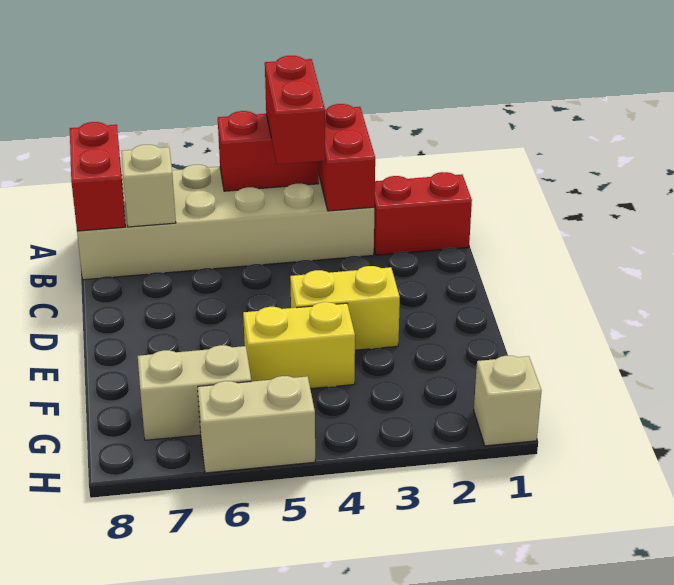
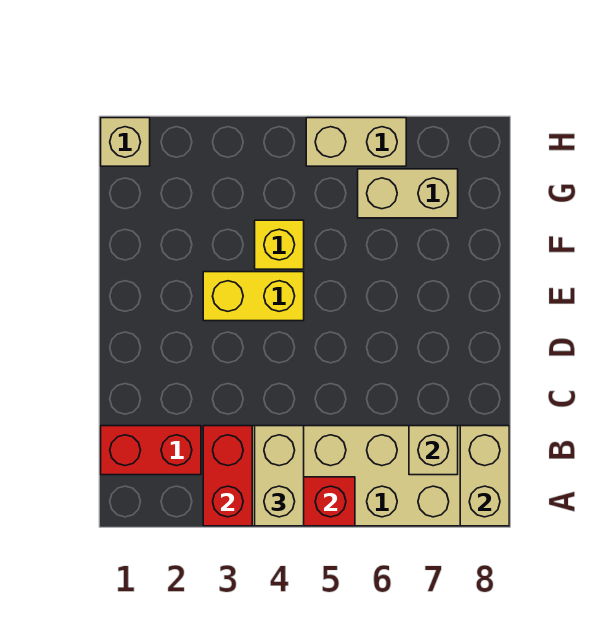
red 1x2 brick [265,56,325,164] -> tan 1x2 brick [255,426,304,526]
red 1x2 brick [70,122,125,231] -> tan 1x2 brick [460,426,509,526]
yellow 1x2 brick [243,302,355,389] -> yellow 1x1 brick [255,220,304,269]

